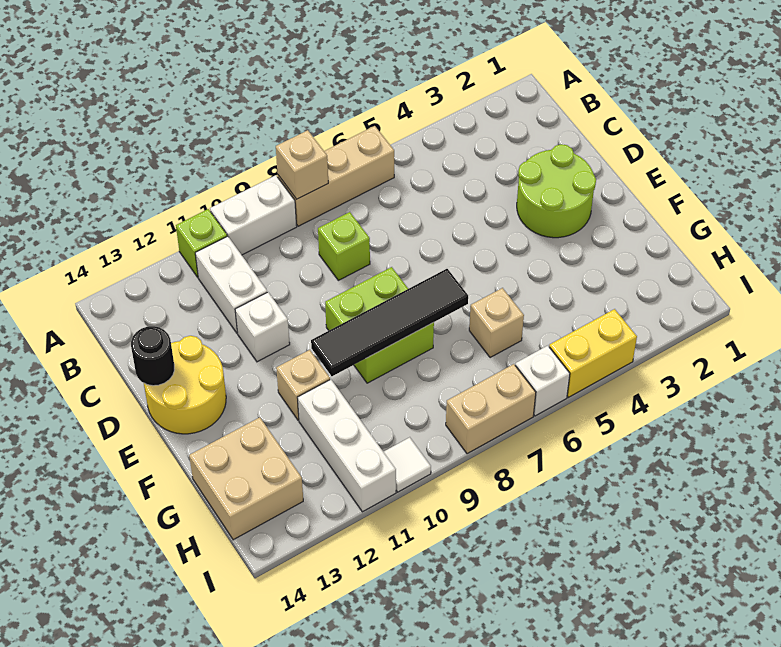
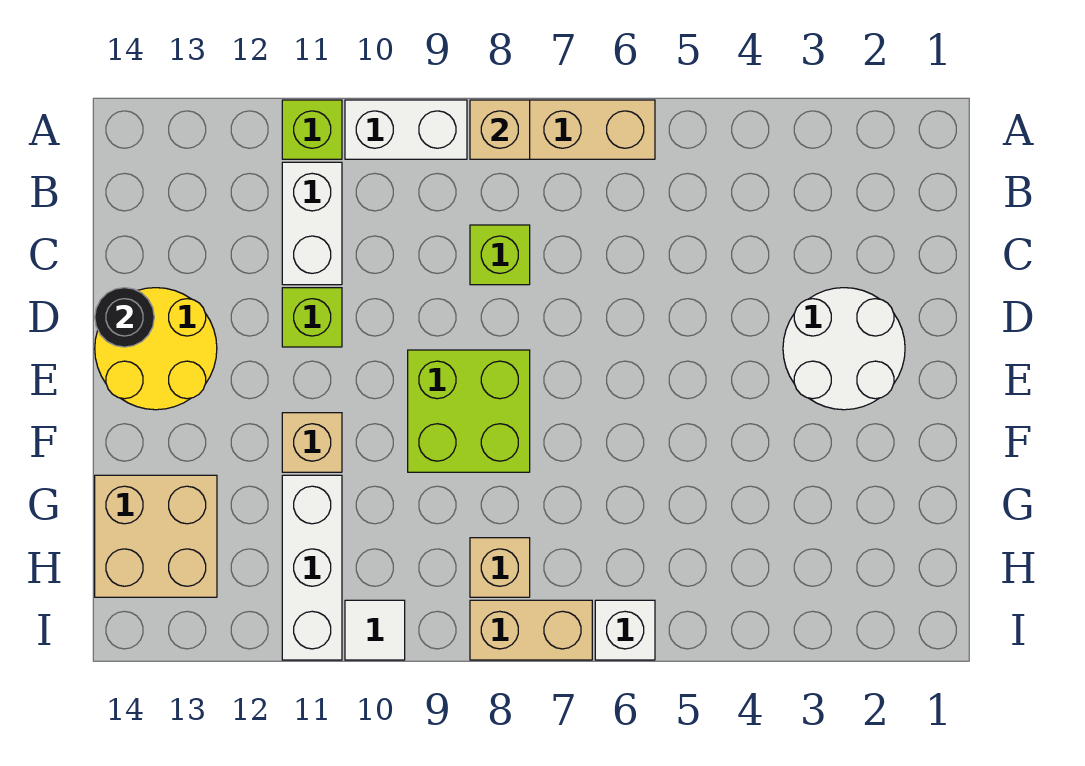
lime 2x2 round brick [517,144,596,238] -> white 2x2 round brick [783,288,905,410]
white 1x1 brick [235,292,290,362] -> lime 1x1 brick [282,288,342,347]
black 1x4 tile [311,269,468,376] -> none
tan 1x1 brick [469,288,524,358] -> tan 1x1 brick moved to [470,538,530,597]
yellow 1x2 brick [549,309,637,397] -> none

